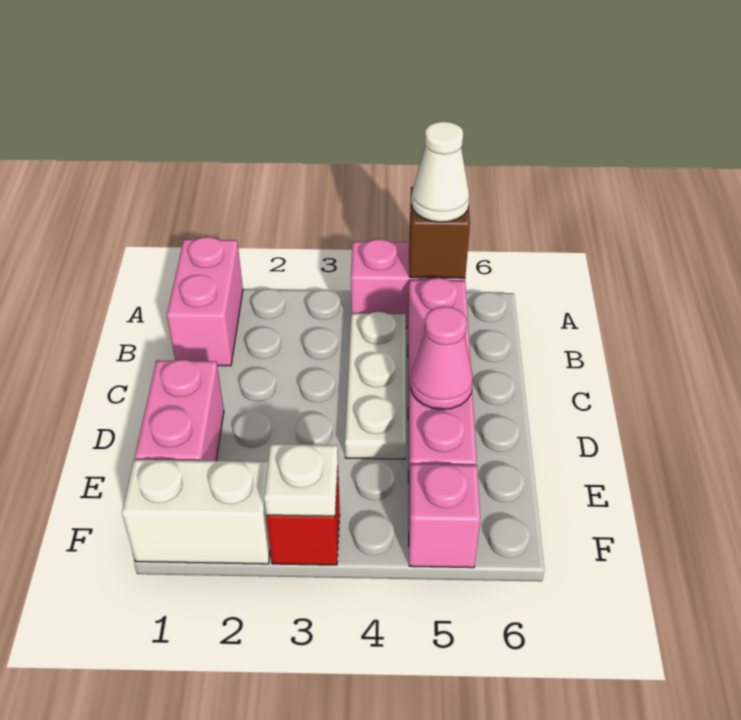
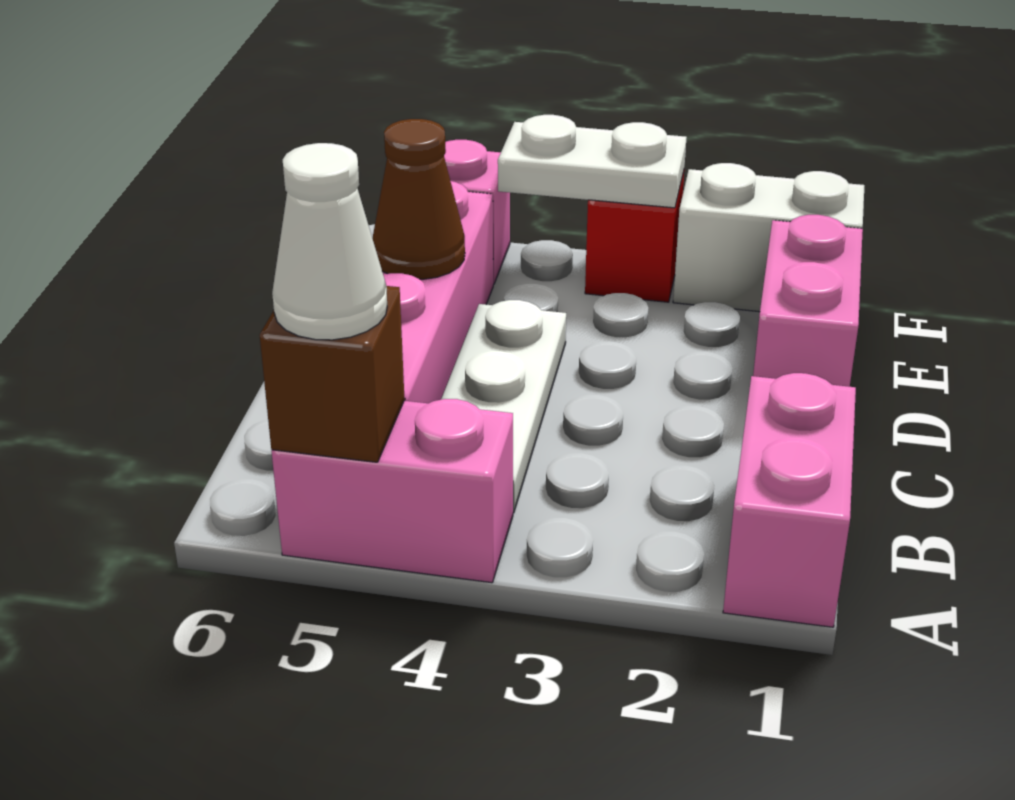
pink 1x1 cone [410,306,473,409] -> brown 1x1 cone [372,119,465,279]
white 1x1 plate [264,444,338,516] -> white 1x2 plate [498,115,687,208]

